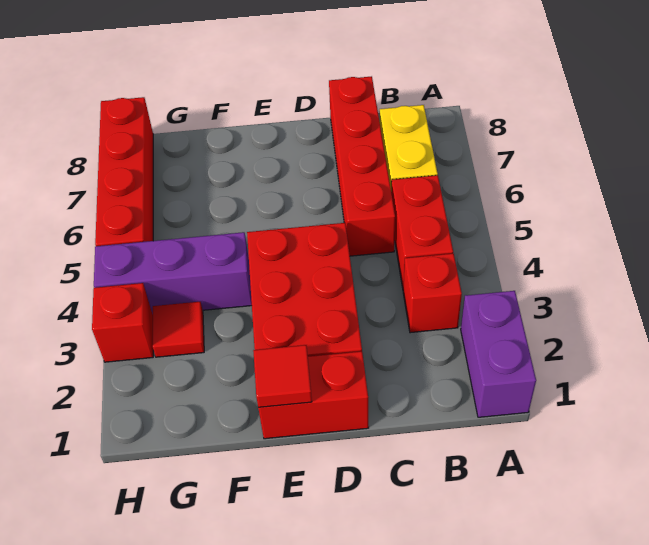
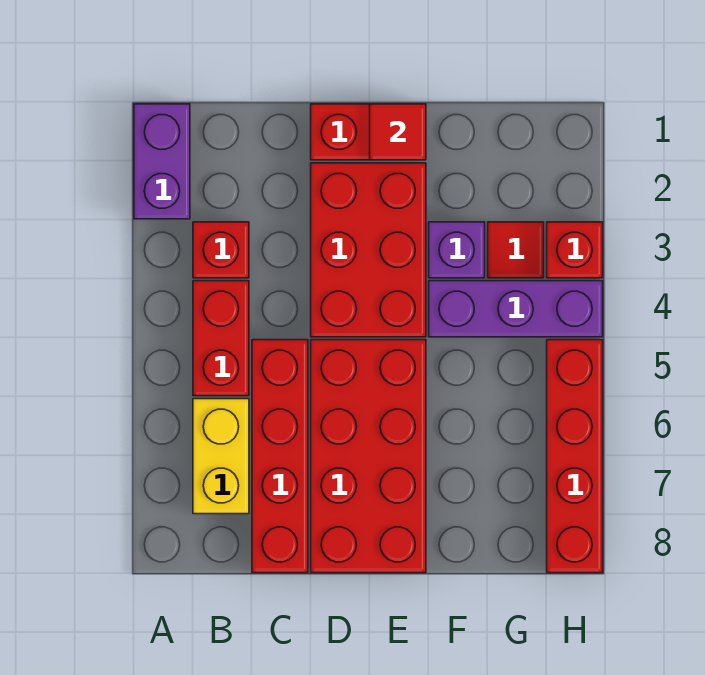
none -> red 2x4 brick [311,340,426,573]
none -> purple 1x1 brick [429,222,485,278]

